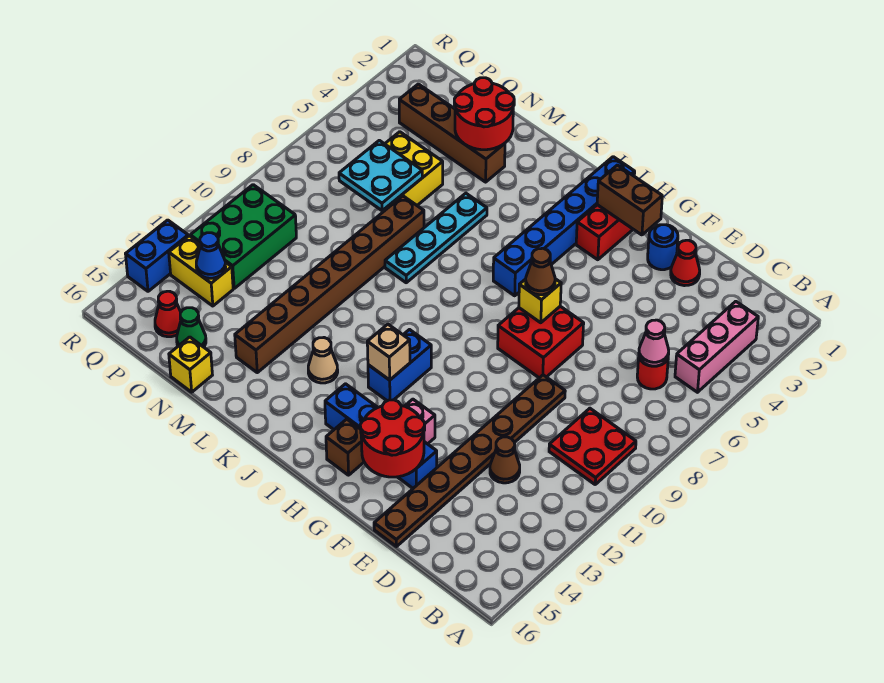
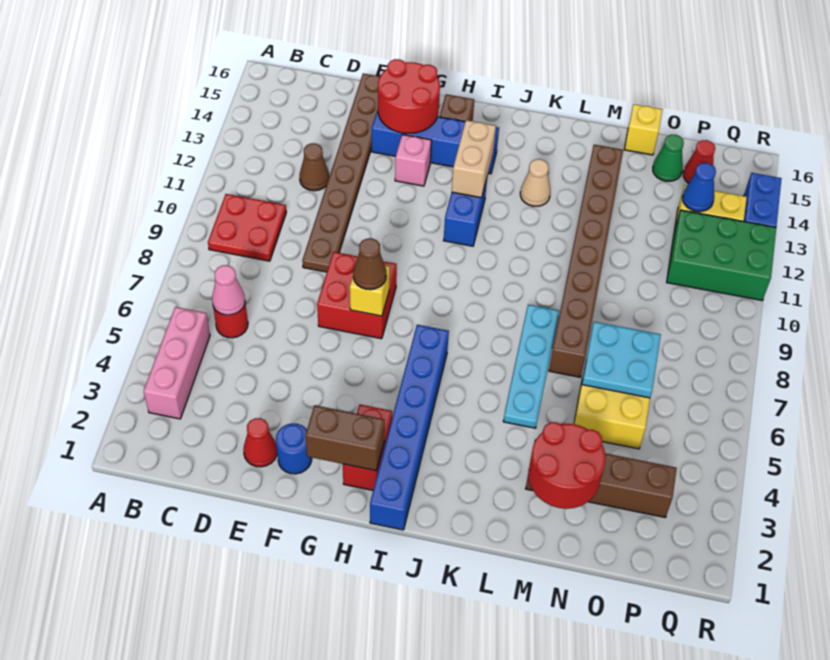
tan 1x1 brick [367,324,410,380] -> tan 1x2 brick [452,120,496,198]
green 2x3 brick [190,185,296,288] -> green 2x3 brick turned to [667,210,776,300]

